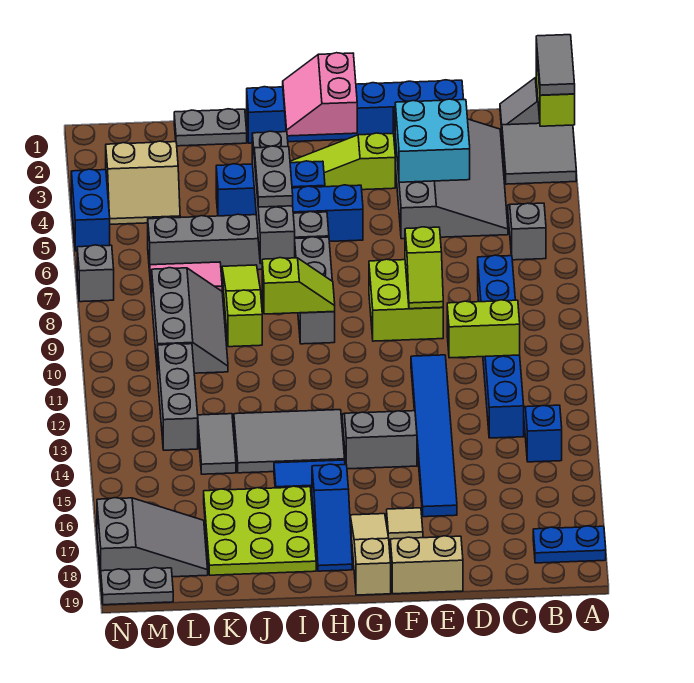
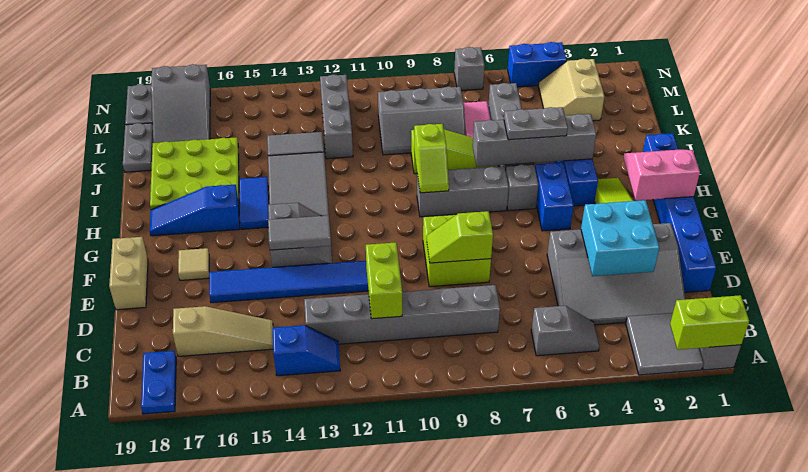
grey 1x2 tile [536,35,575,95] -> grey 1x2 tile moved to [268,215,331,250]
blue 1x6 brick [478,255,524,438] -> grey 1x6 brick [304,285,500,344]
tan 1x3 slope [350,514,391,595] -> tan 1x3 slope moved to [173,306,273,356]
grey 1x2 plate [174,109,247,146] -> grey 1x2 plate moved to [123,123,153,172]
grey 1x3 brick [158,343,198,450] -> grey 1x3 brick turned to [320,74,353,159]

